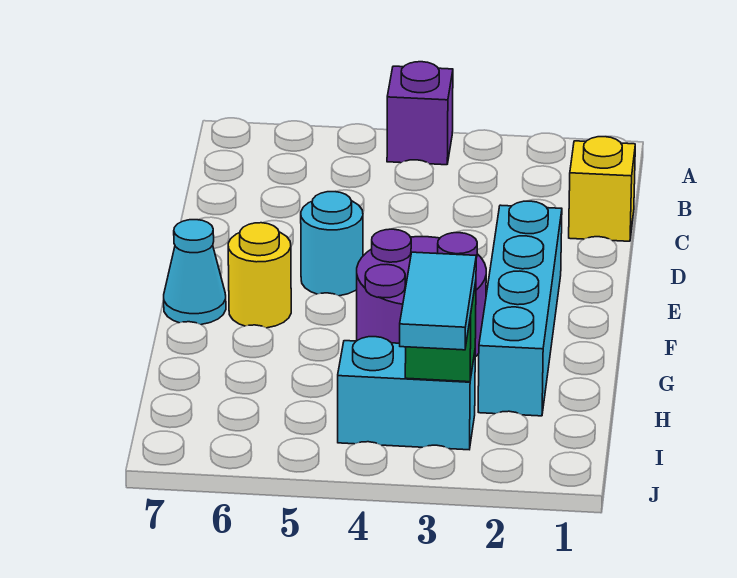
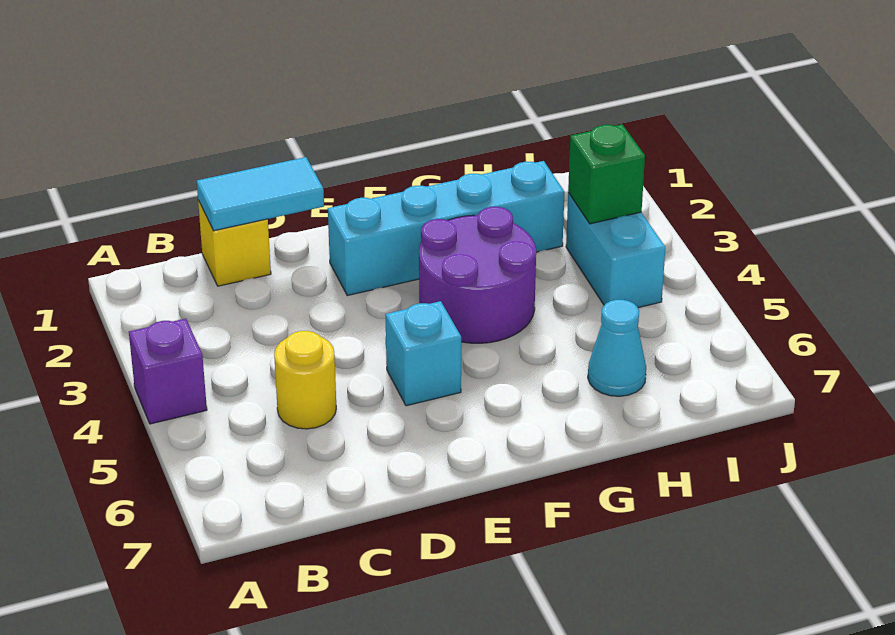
cyan 1x1 round brick [301,192,363,296] -> cyan 1x1 brick [385,301,461,406]
yellow 1x1 round brick [228,223,291,328] -> yellow 1x1 round brick moved to [274,331,336,429]
cyan 1x1 cone [164,220,226,324] -> cyan 1x1 cone moved to [588,300,646,396]
cyan 1x2 tile [400,252,476,350] -> cyan 1x2 tile moved to [197,157,324,231]

